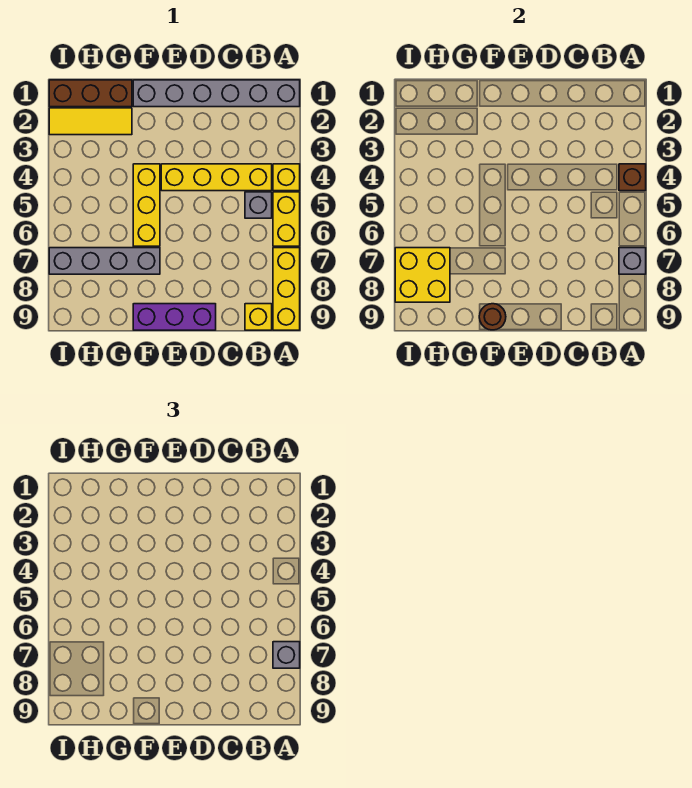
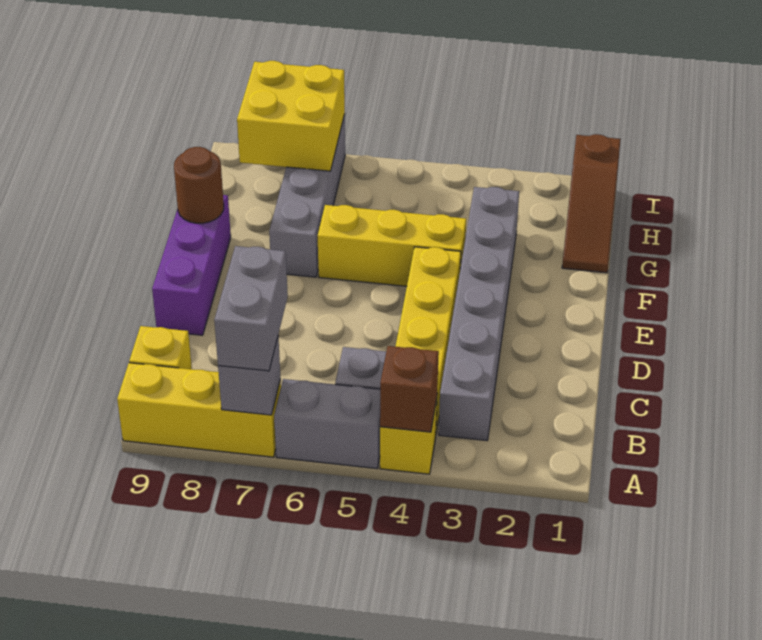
grey 1x6 brick [133,80,300,107] -> grey 1x6 brick moved to [439,187,519,441]
yellow 1x2 brick [273,192,300,246] -> grey 1x2 brick [274,379,380,468]
grey 1x1 brick [273,642,300,668] -> grey 1x2 brick [214,246,288,371]
brown 1x3 brick [49,80,132,107] -> brown 1x3 slope [562,134,621,273]
yellow 1x3 tile [49,108,132,135] -> none

